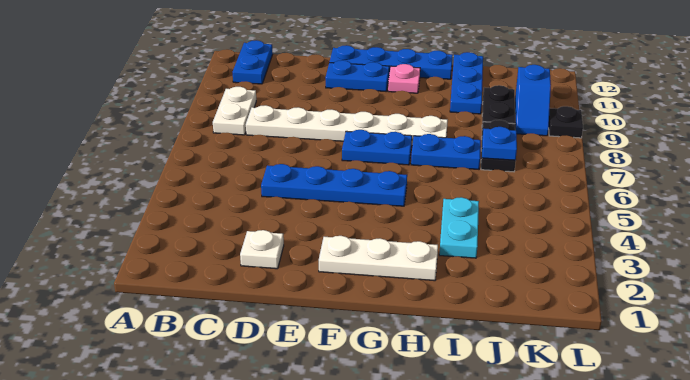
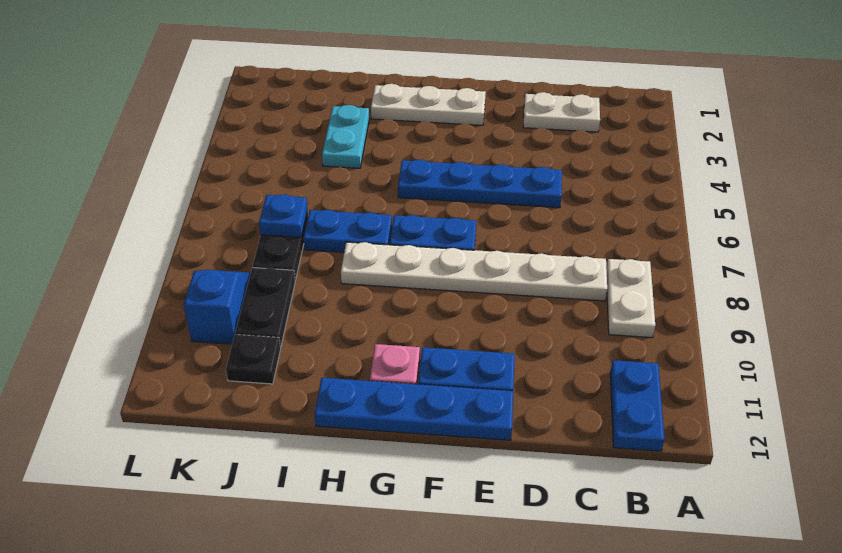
white 1x1 plate [240,230,284,269] -> white 1x2 plate [523,92,600,132]
blue 1x3 plate [450,52,483,114] -> none
black 1x1 plate [549,106,583,138] -> black 1x1 plate moved to [226,334,281,384]

